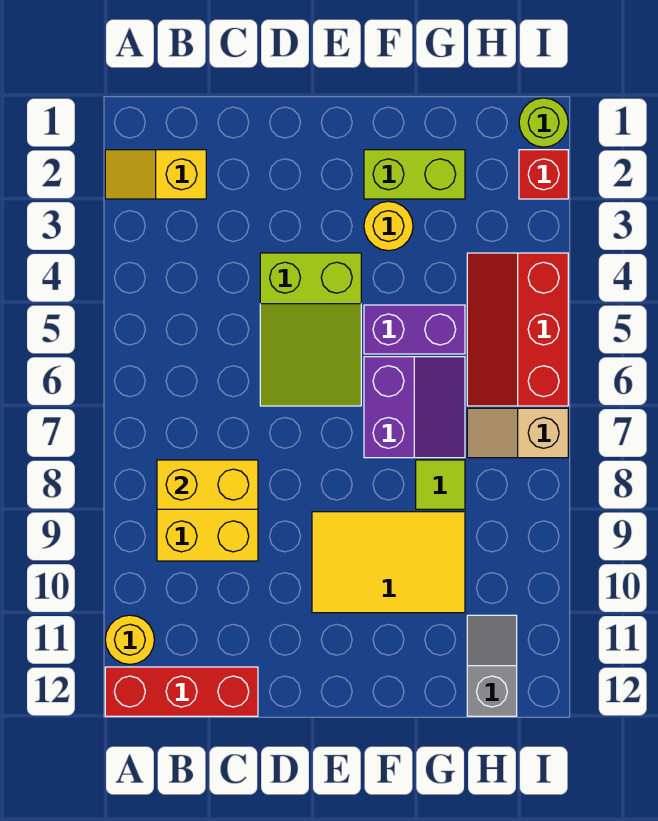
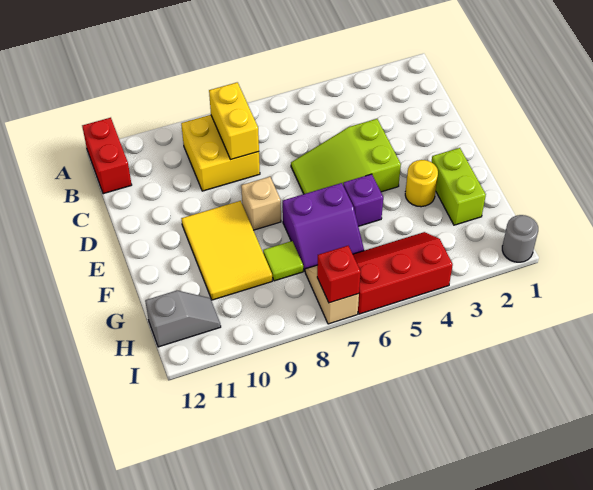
yellow 1x2 slope [105,150,206,199] -> none
yellow 1x1 round brick [105,615,154,664] -> none
red 1x3 brick [105,667,258,716] -> red 1x2 brick [82,118,132,194]
none -> tan 1x1 brick [241,177,281,230]
purple 1x2 brick [364,305,465,354] -> purple 1x1 brick [343,174,383,226]
lime 1x1 round brick [519,98,568,147] -> grey 1x1 round brick [502,215,538,262]
red 1x1 brick [519,150,568,199] -> red 1x1 brick moved to [317,246,361,303]

